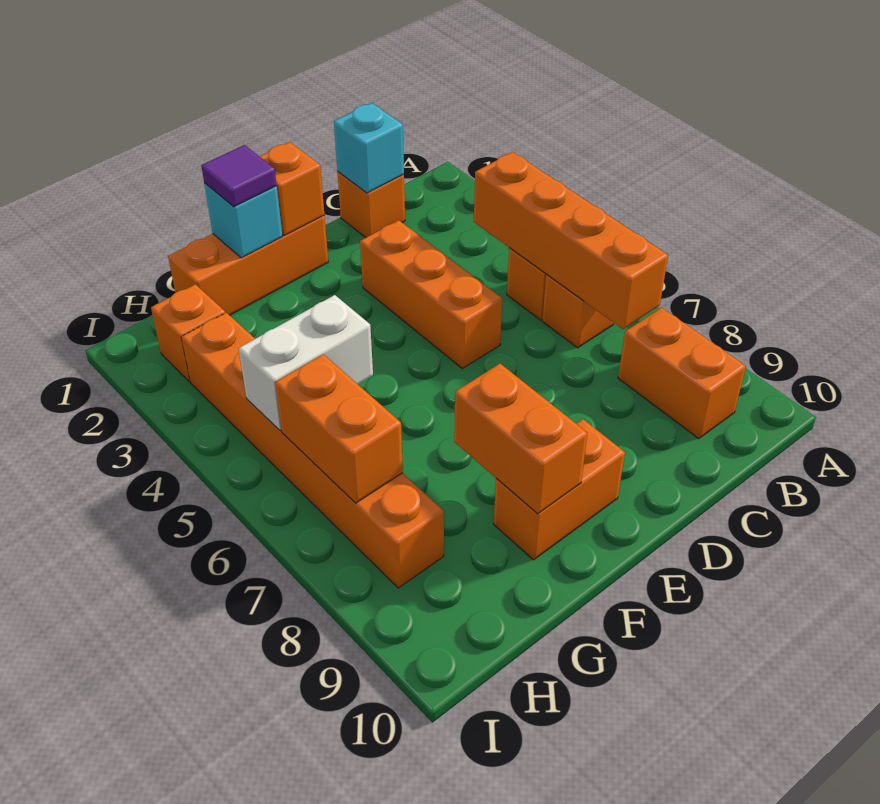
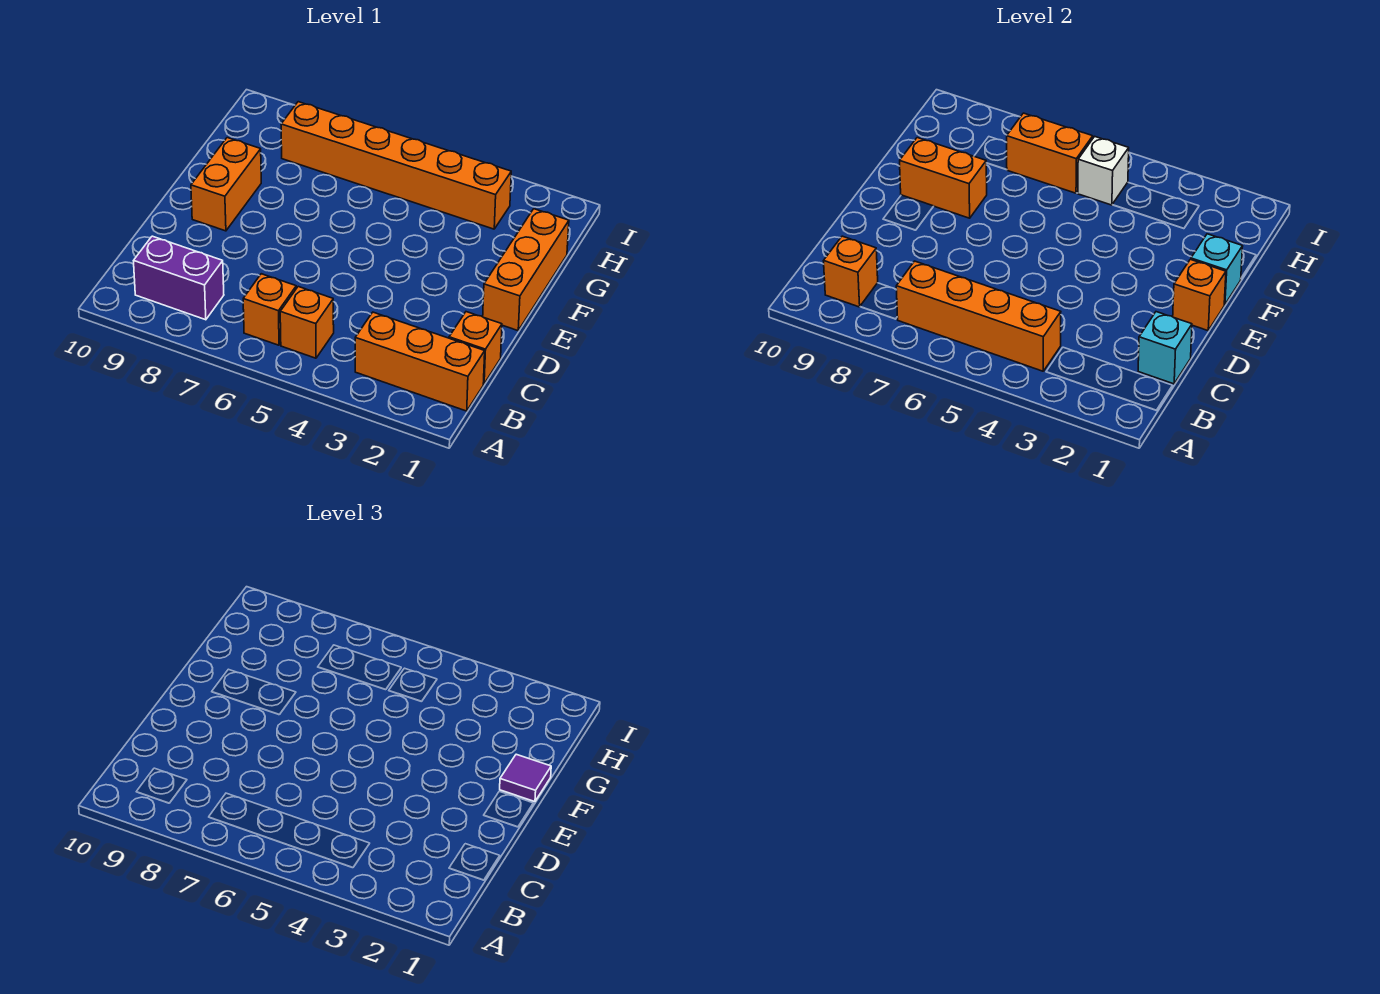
orange 1x2 brick [618,308,746,439] -> purple 1x2 brick [134,236,224,320]
orange 1x3 brick [360,220,502,368] -> orange 1x3 brick moved to [355,312,485,411]
white 1x2 brick [239,295,373,431] -> white 1x1 brick [1078,136,1129,205]
orange 1x1 brick [151,284,225,382] -> orange 1x1 brick moved to [824,236,878,307]

